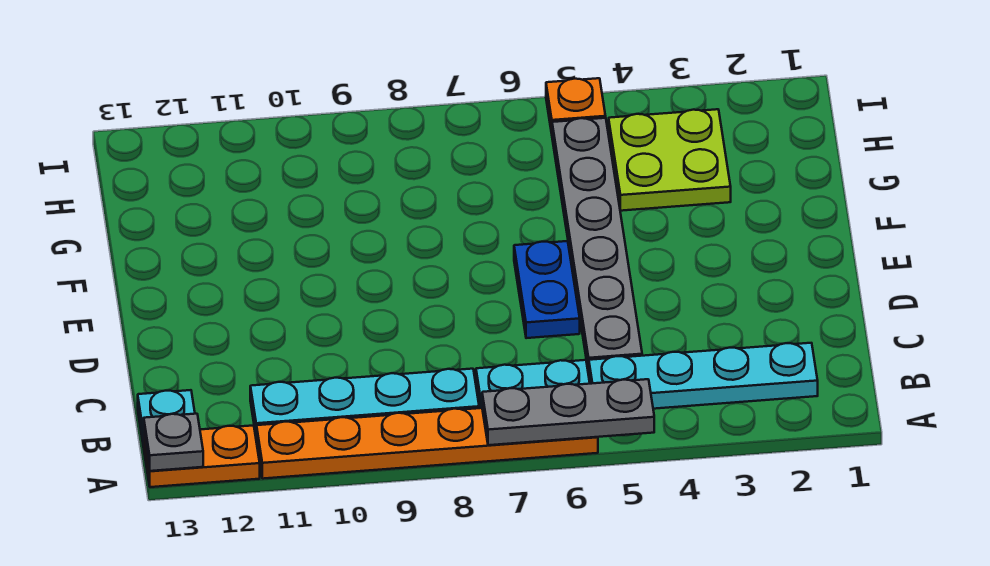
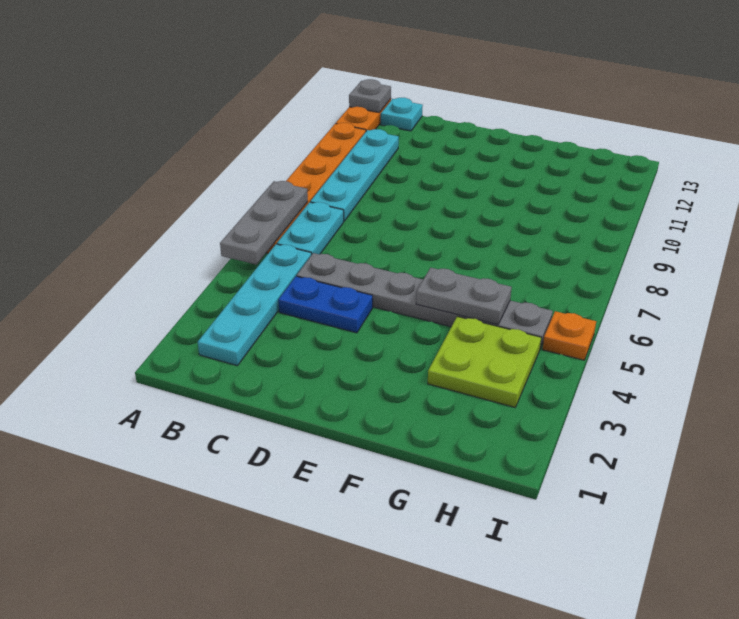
blue 1x2 plate [514,241,580,338] -> blue 1x2 plate moved to [278,276,373,333]
none -> grey 1x2 plate [416,268,512,325]

